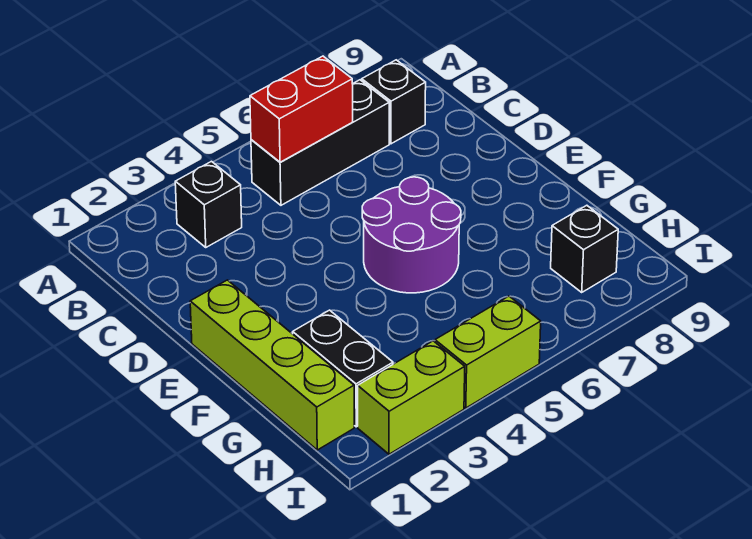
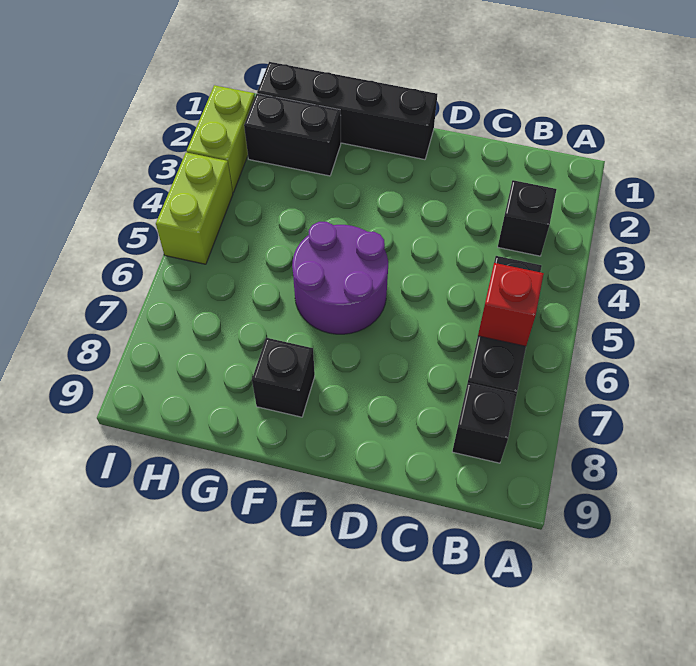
red 1x2 brick [250,56,353,162] -> red 1x1 brick [478,263,544,346]
lime 1x4 brick [190,280,354,450] -> black 1x4 brick [257,62,437,160]
black 1x1 brick [551,205,618,292] -> black 1x1 brick moved to [252,338,315,417]

